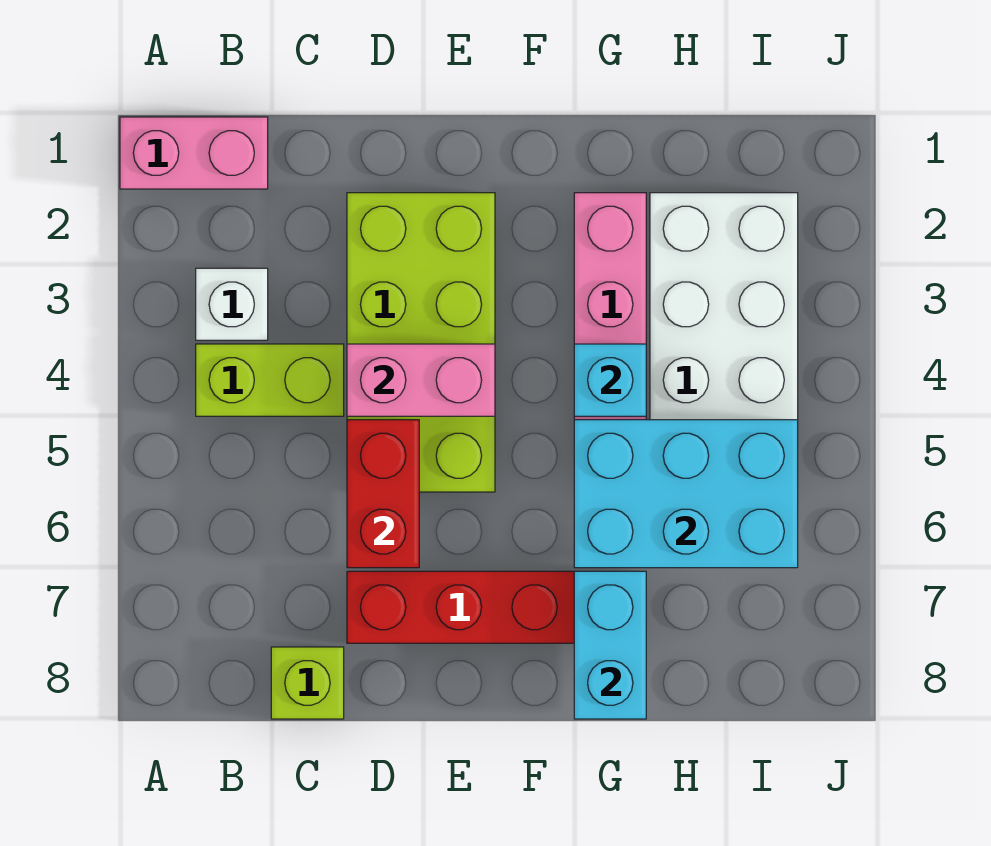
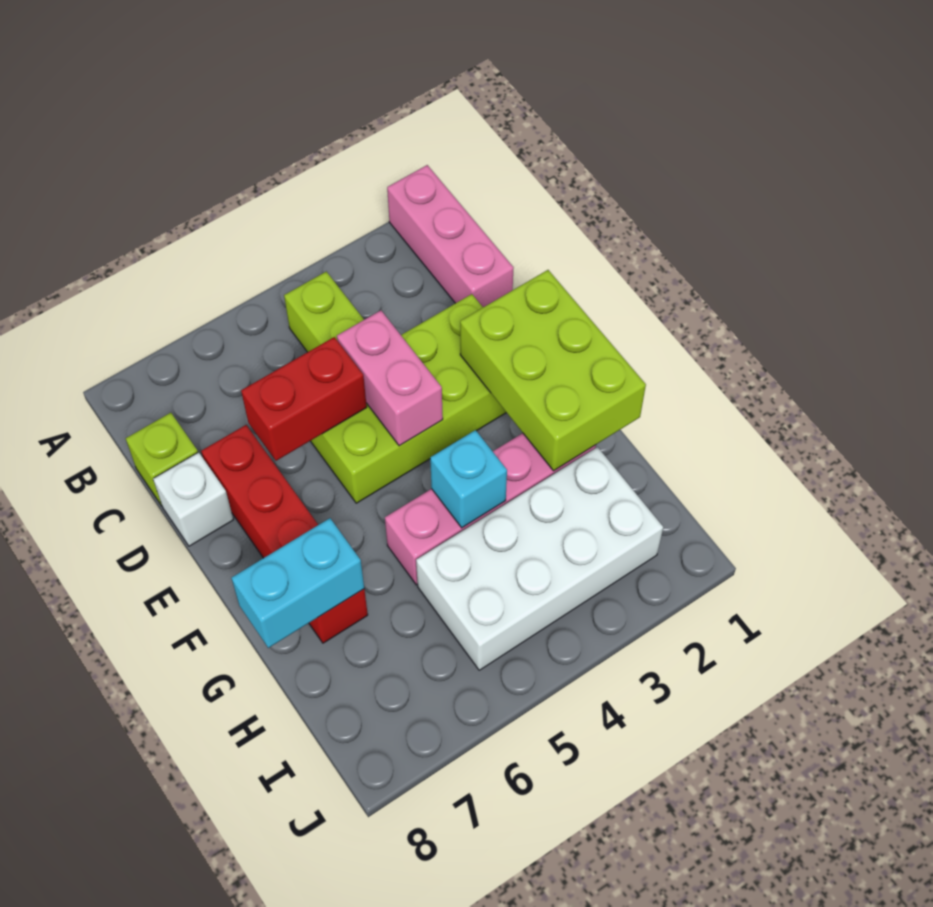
pink 1x2 brick [120,117,268,189] -> pink 1x3 brick [387,165,514,307]
white 1x1 brick [196,268,268,340] -> white 1x1 brick moved to [153,452,234,546]
none -> lime 2x3 brick [460,270,646,471]
cyan 2x3 brick [574,420,798,568] -> none

